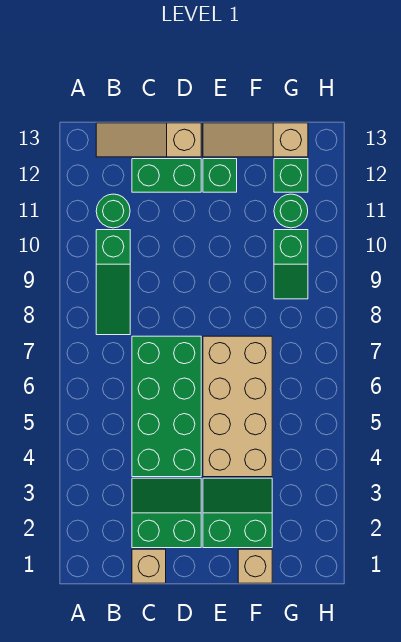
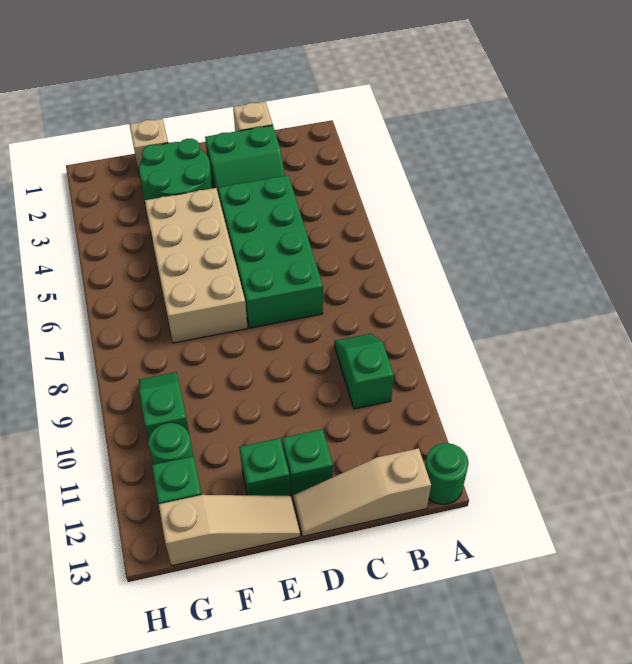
green 1x3 slope [96,230,130,335] -> green 1x2 slope [334,334,394,409]
green 1x1 round brick [96,194,130,228] -> green 1x1 round brick moved to [425,443,468,504]
tan 1x3 slope [96,123,201,157] -> tan 1x3 slope turned to [293,448,431,536]
green 1x2 brick [132,159,201,192] -> green 1x1 brick [282,429,333,498]
green 2x2 slope [203,478,272,548] -> green 2x2 round brick [139,139,213,200]

